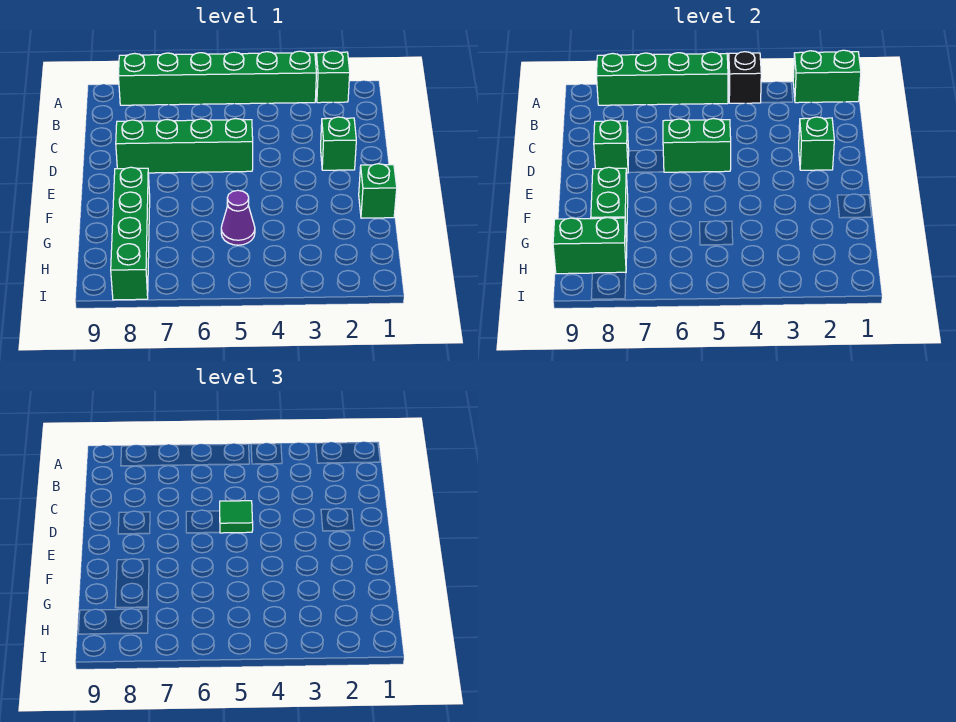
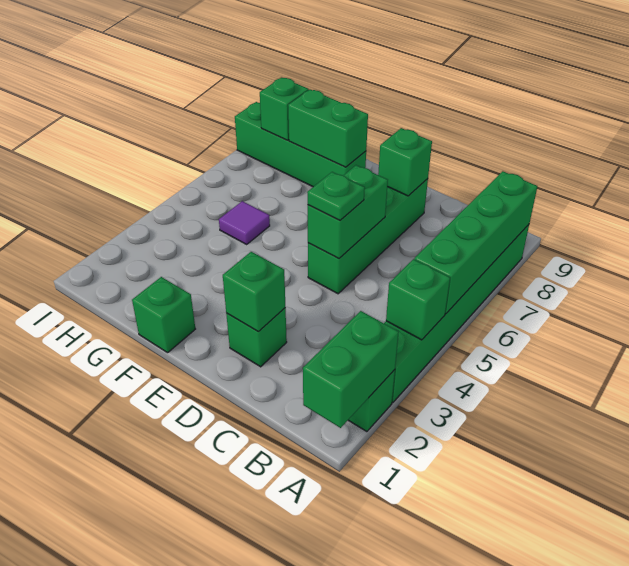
black 1x1 brick [729,52,761,103] -> green 1x1 brick [386,259,450,340]
green 1x1 tile [220,501,253,533] -> green 1x1 plate [307,172,365,220]
purple 1x1 cone [221,190,255,245] -> purple 1x1 tile [219,201,270,244]
green 1x2 brick [553,217,627,274] -> green 1x1 brick [260,77,309,140]

